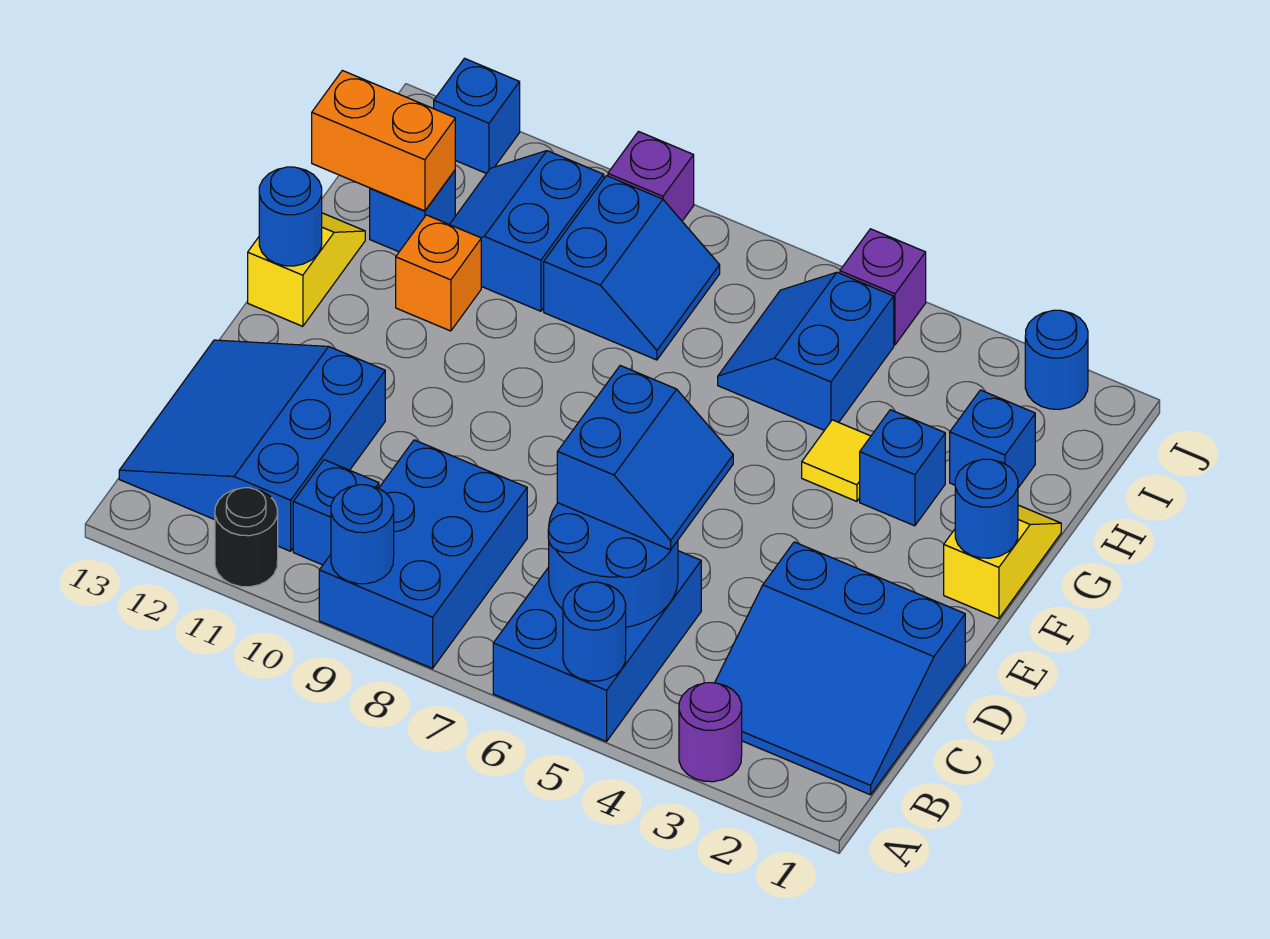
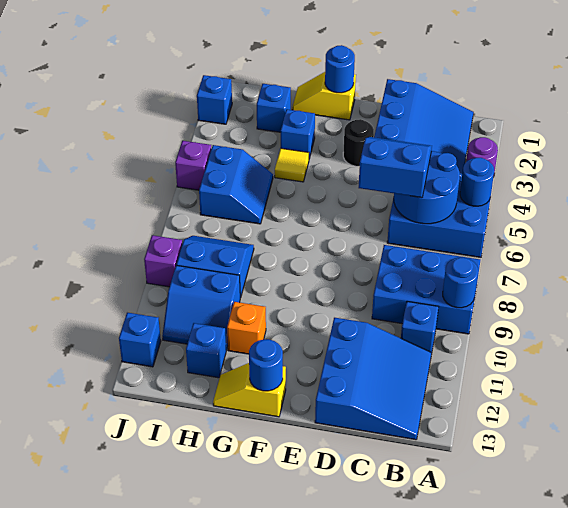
black 1x1 round brick [215,488,278,587] -> black 1x1 round brick moved to [343,119,374,166]
blue 3x3 slope [119,340,385,551] -> blue 3x3 slope turned to [315,318,432,440]
blue 2x2 slope [718,272,894,430] -> blue 2x2 slope turned to [199,145,273,224]
orange 1x2 brick [312,70,455,211] -> none
blue 1x1 round brick [1025,310,1088,409] -> blue 1x1 brick [197,75,232,124]

